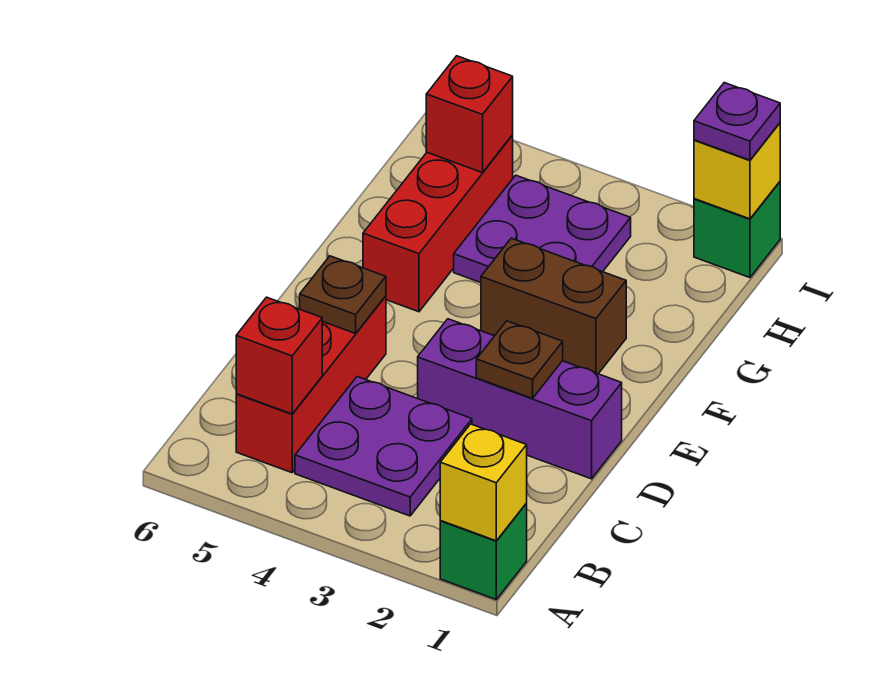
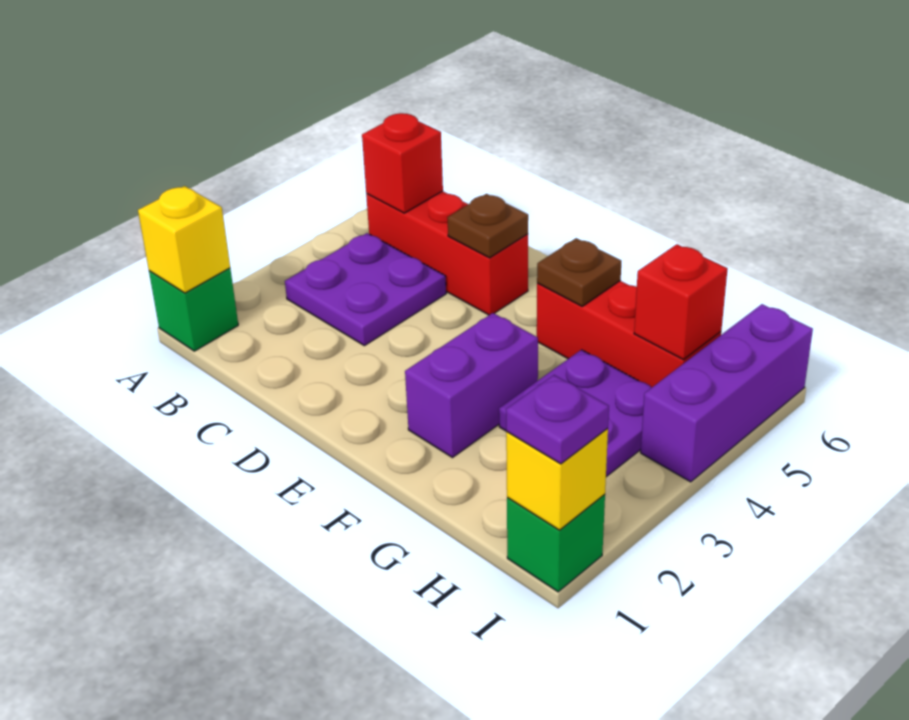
purple 1x3 brick [418,319,622,479] -> purple 1x3 brick moved to [641,304,813,482]
brown 1x1 plate [476,321,563,398] -> brown 1x1 plate moved to [537,238,621,306]
brown 1x2 brick [481,238,626,374] -> purple 1x2 brick [405,313,538,458]

